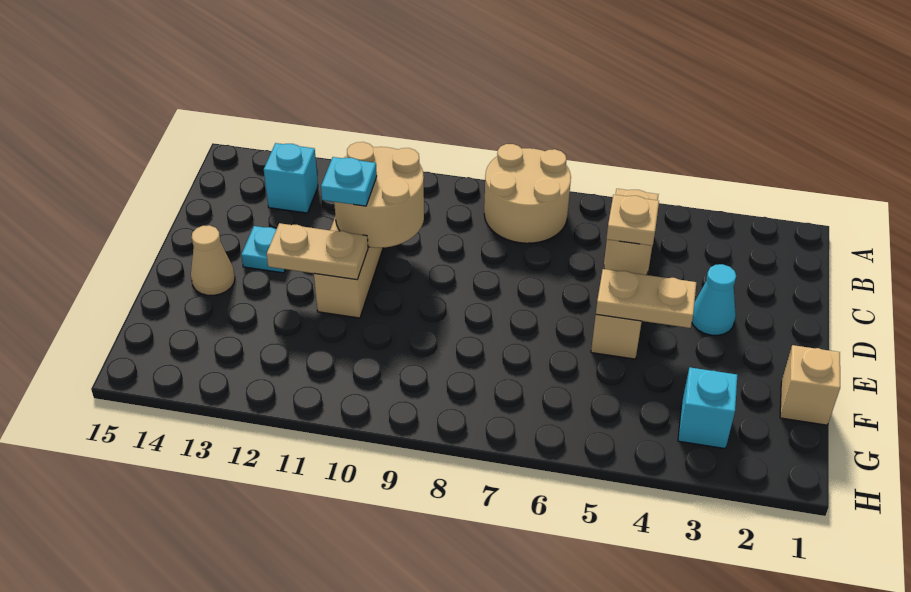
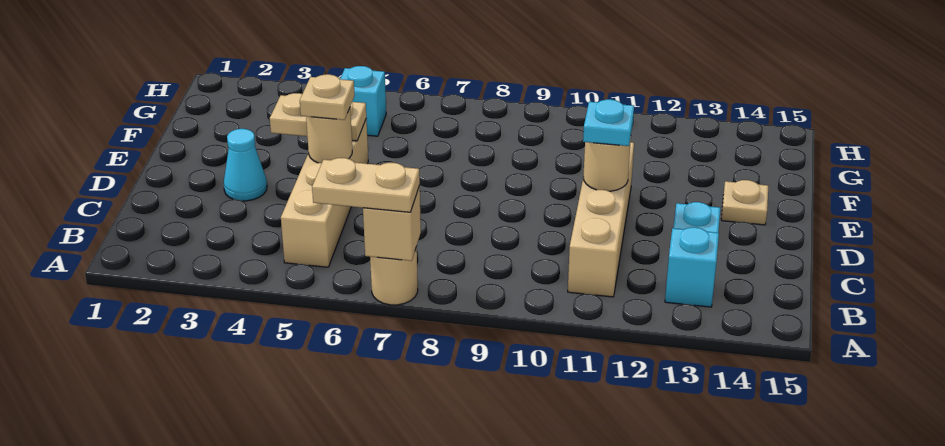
tan 2x2 round brick [484,144,571,243] -> tan 1x1 round brick [370,246,418,305]
tan 2x2 round brick [334,142,424,248] -> tan 1x1 round brick [583,137,631,191]
tan 1x2 plate [267,223,368,280] -> tan 1x2 plate moved to [312,158,420,212]
tan 1x1 cone [191,225,235,295] -> tan 1x1 plate [721,180,768,225]
tan 1x1 brick [780,345,840,425] -> tan 1x1 brick moved to [363,186,421,261]
cyan 1x1 brick [678,367,737,448] -> cyan 1x1 brick moved to [340,66,386,136]

